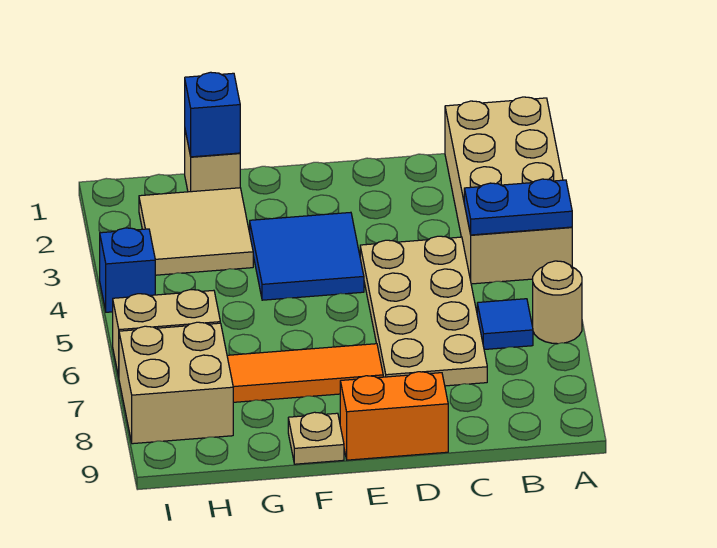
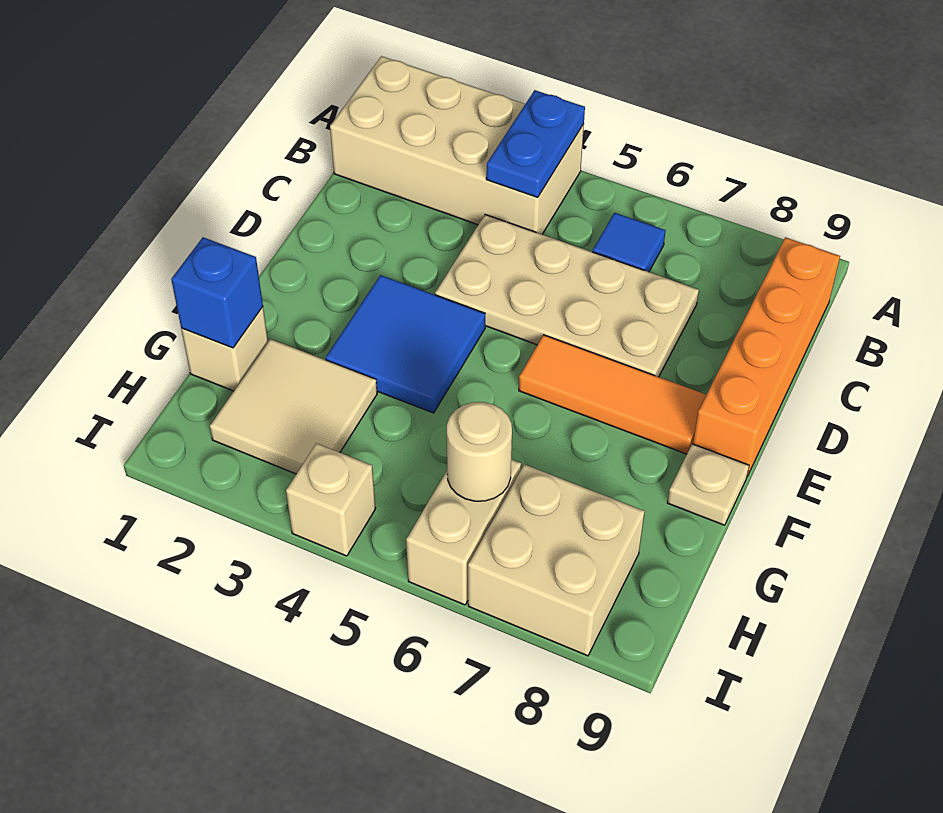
tan 1x1 round brick [533,261,582,344] -> tan 1x1 round brick moved to [447,402,512,501]
orange 1x2 brick [340,372,448,460] -> orange 1x4 brick [693,237,840,476]
orange 1x3 tile [227,344,383,402] -> orange 1x3 tile turned to [519,335,706,454]
blue 1x1 brick [100,228,155,312] -> tan 1x1 brick [286,443,376,556]

